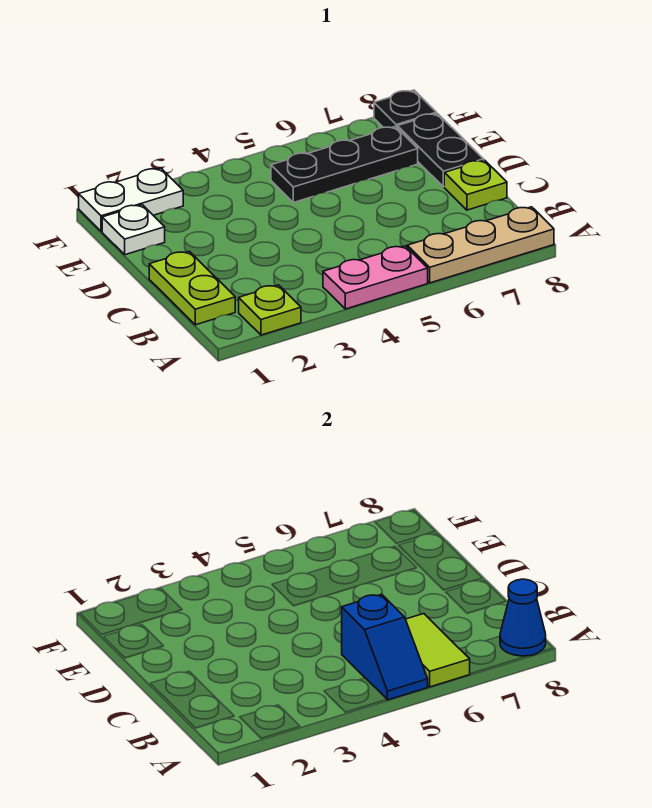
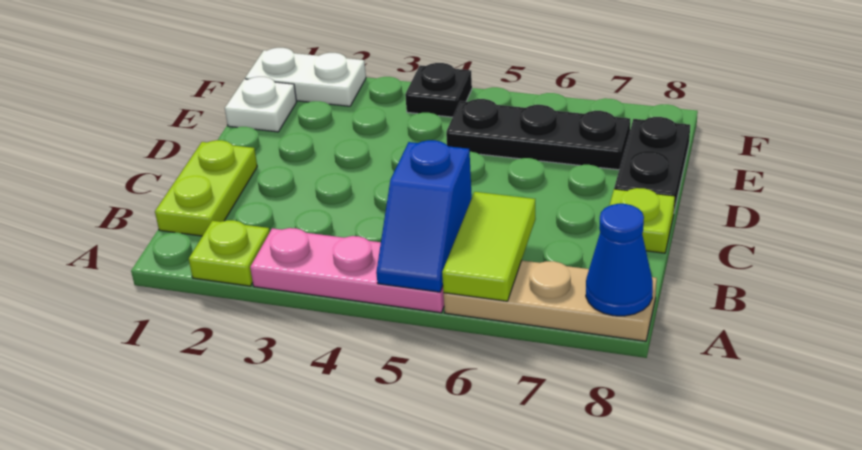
pink 1x2 plate [323,246,428,309] -> pink 1x3 plate [250,228,444,313]
black 1x1 plate [374,90,436,128] -> black 1x1 plate moved to [405,63,472,117]

